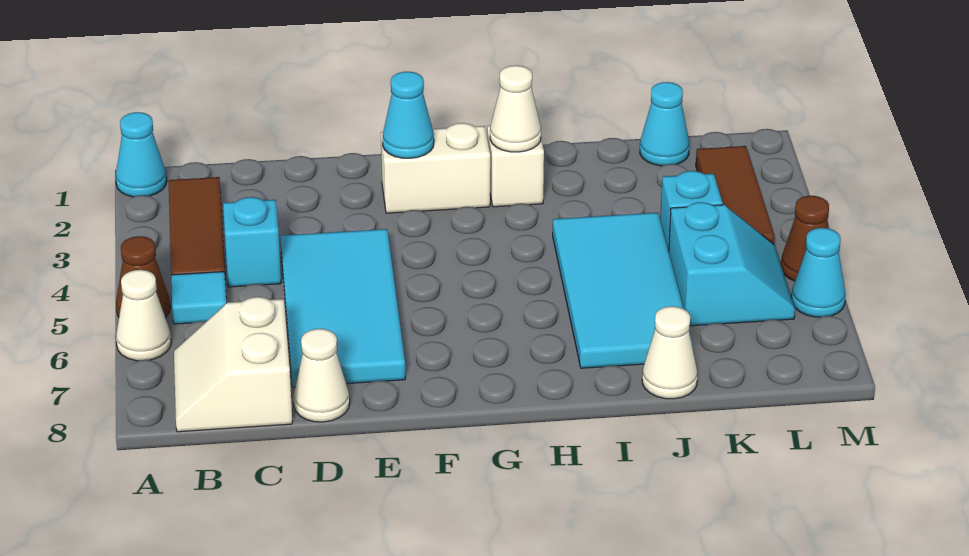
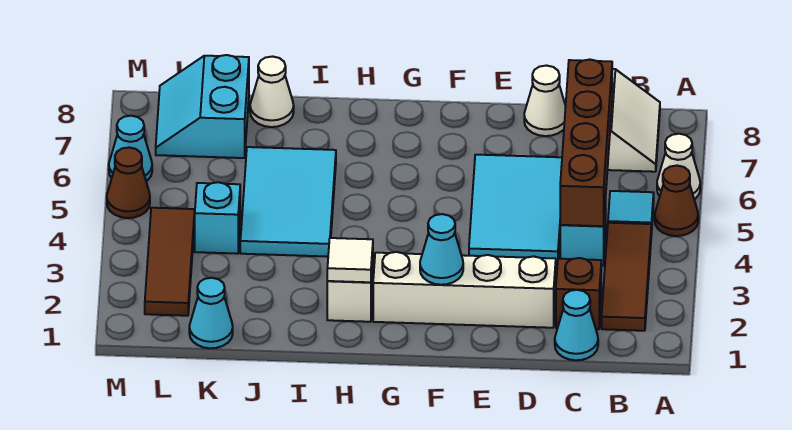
cyan 1x1 cone [116,112,167,197] -> cyan 1x1 cone moved to [555,290,598,360]
none -> brown 1x1 brick [556,258,601,329]
none -> brown 1x4 brick [560,60,612,226]
cyan 2x4 tile [281,229,405,387] -> cyan 2x3 tile [469,155,562,264]
white 1x2 brick [381,123,490,213] -> white 1x4 brick [373,252,556,328]
white 1x1 cone [490,66,541,152] -> white 1x1 tile [327,238,373,282]
cyan 2x4 tile [553,213,693,368] -> cyan 2x3 tile [240,147,336,257]
cyan 2x2 slope [669,202,795,326] -> cyan 2x2 slope moved to [156,55,249,158]

